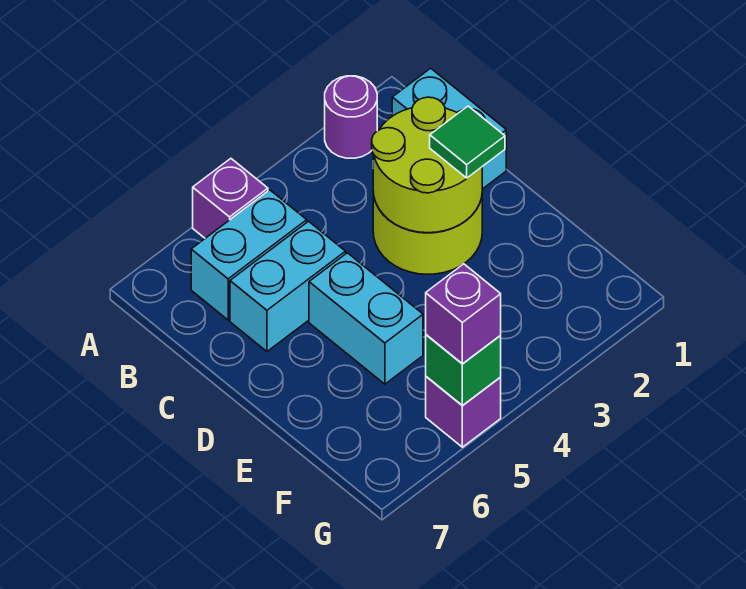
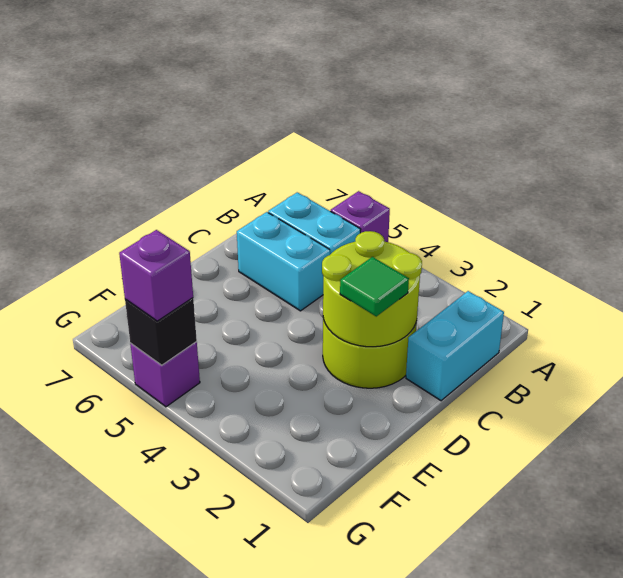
purple 1x1 round brick [325,76,377,158] -> none
cyan 1x2 brick [309,253,423,384] -> none
green 1x1 brick [426,335,501,405] -> black 1x1 brick [125,298,197,365]

